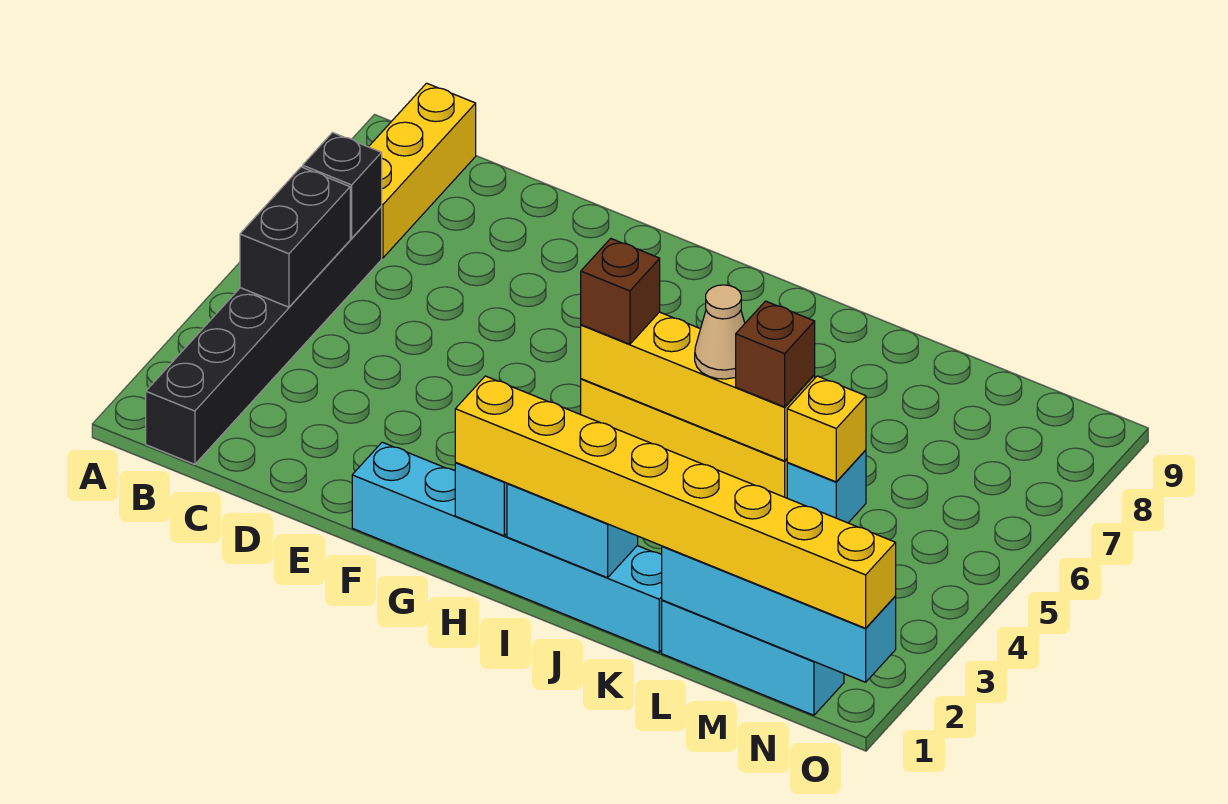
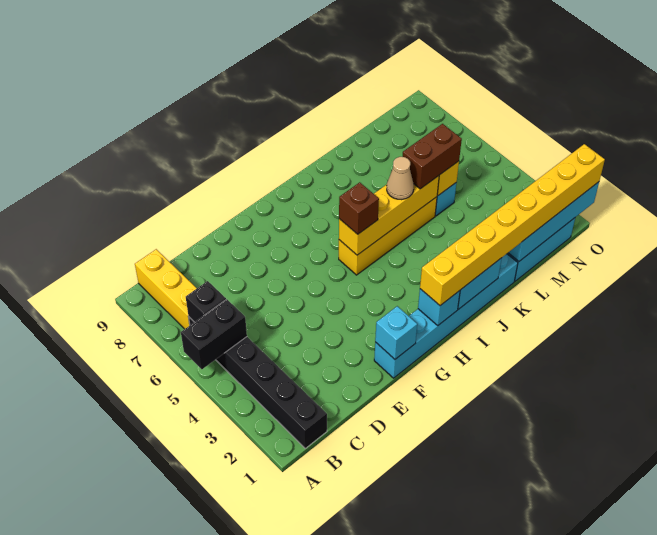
black 1x2 brick [240,167,350,307] -> black 1x2 brick turned to [181,299,247,369]
none -> cyan 1x1 brick [375,306,417,359]
brown 1x1 brick [736,301,815,407] -> brown 1x2 brick [403,124,462,189]

